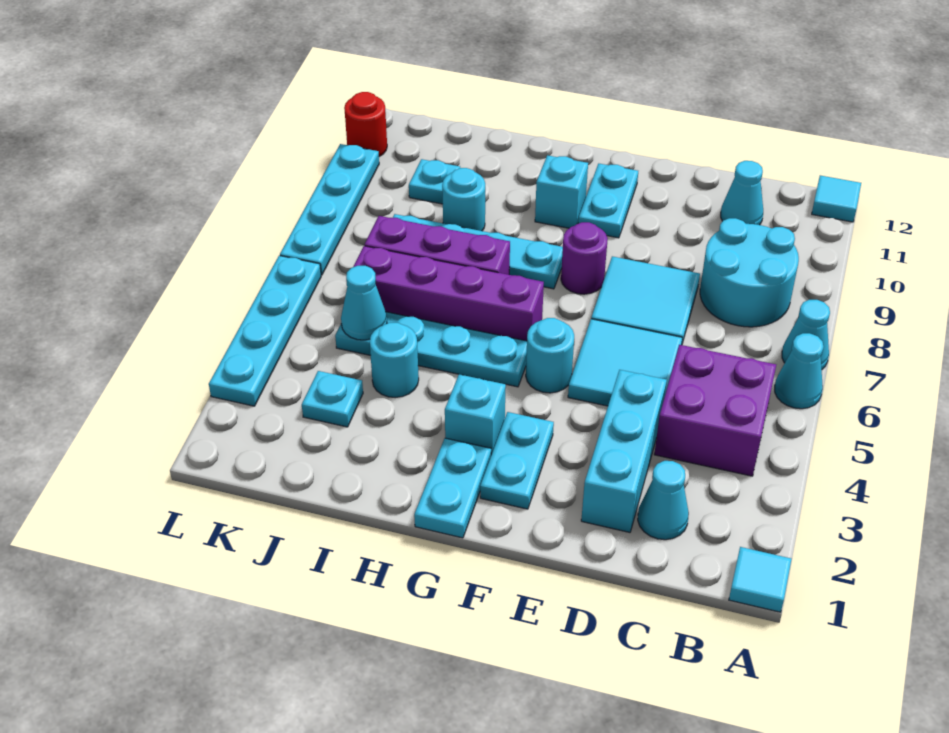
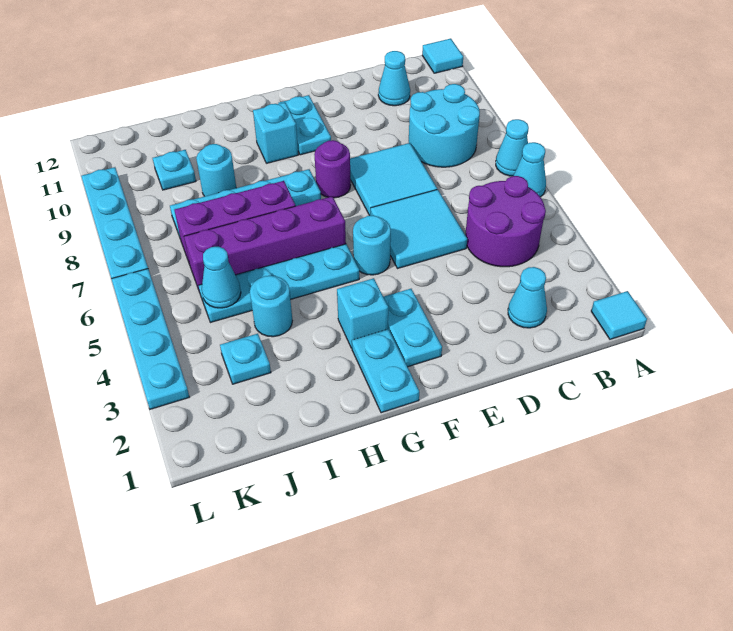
purple 2x2 brick [654,345,776,476] -> purple 2x2 round brick [465,176,546,267]
cyan 1x3 brick [581,370,667,532] -> none
red 1x1 round brick [344,92,387,157] -> none

